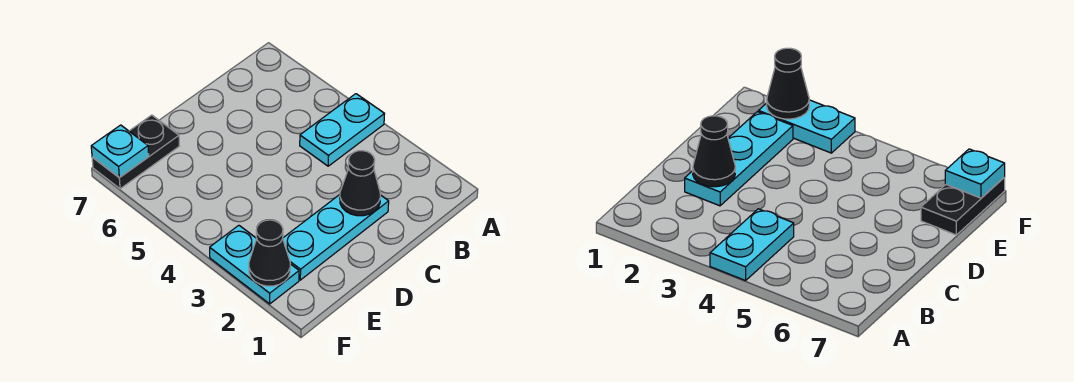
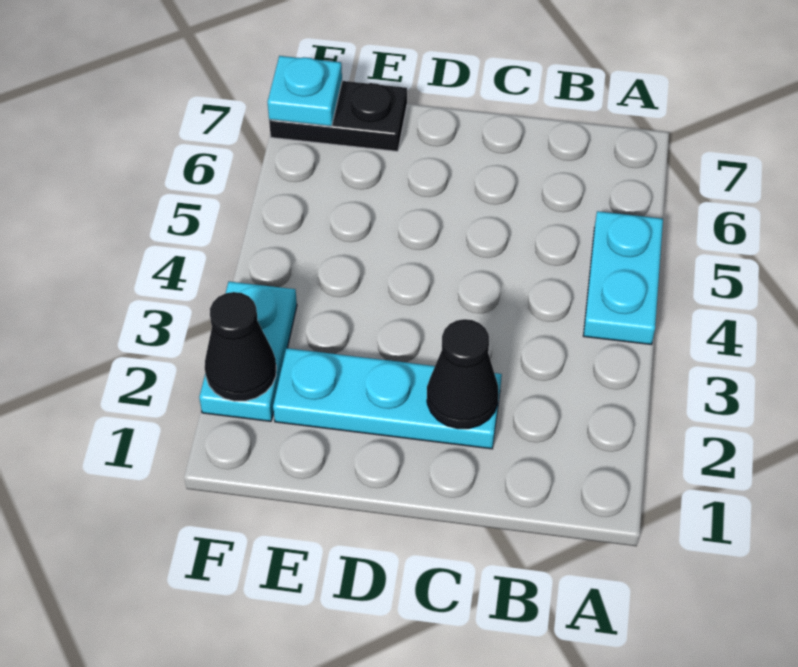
cyan 1x2 plate [300,94,384,166] -> cyan 1x2 plate turned to [583,211,663,345]

